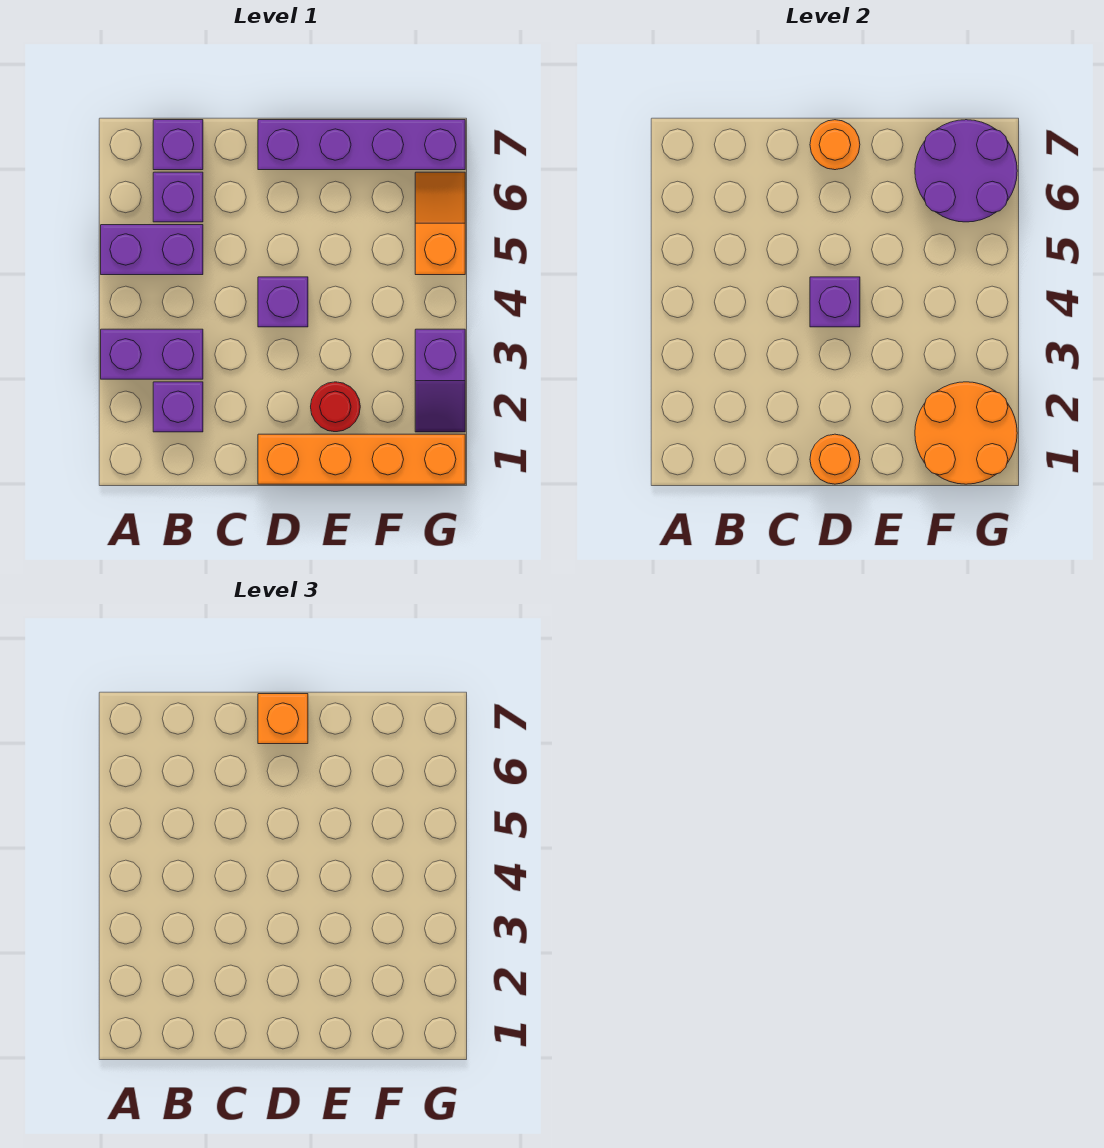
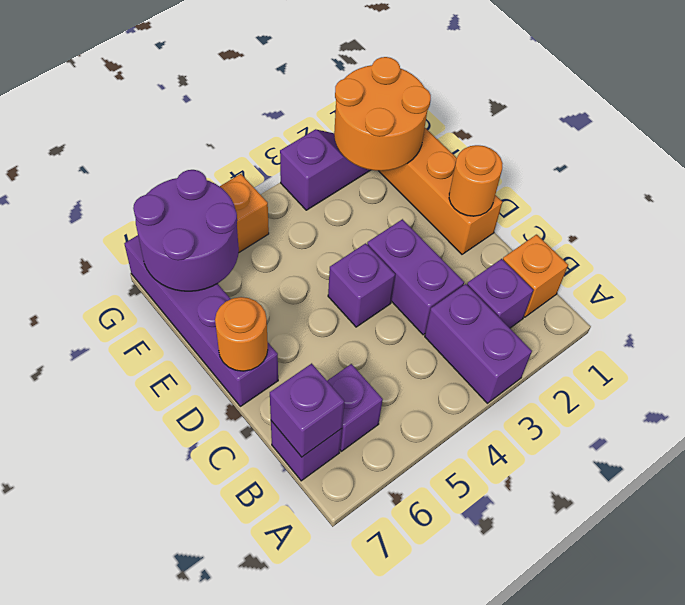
purple 1x2 brick [101,225,203,275] -> purple 1x2 brick moved to [367,219,464,335]
purple 1x1 brick [810,277,860,327] -> purple 1x1 brick moved to [270,363,344,457]
orange 1x1 brick [258,694,308,744] -> orange 1x1 brick moved to [503,235,568,317]
red 1x1 round brick [311,382,360,432] -> none

